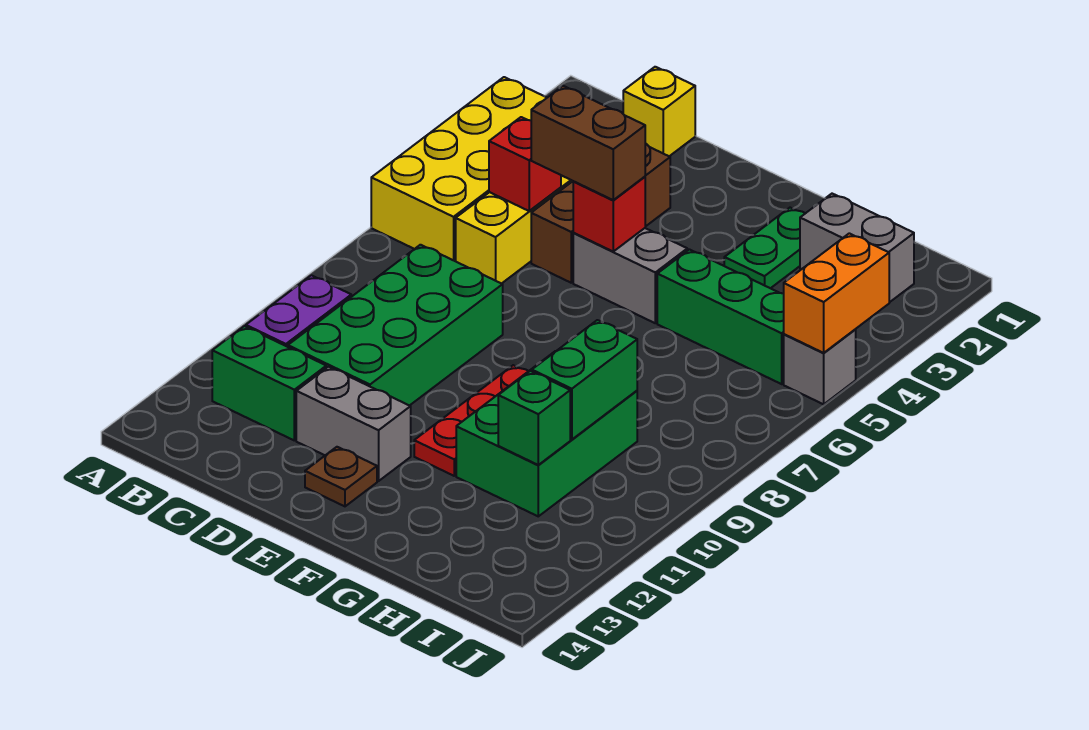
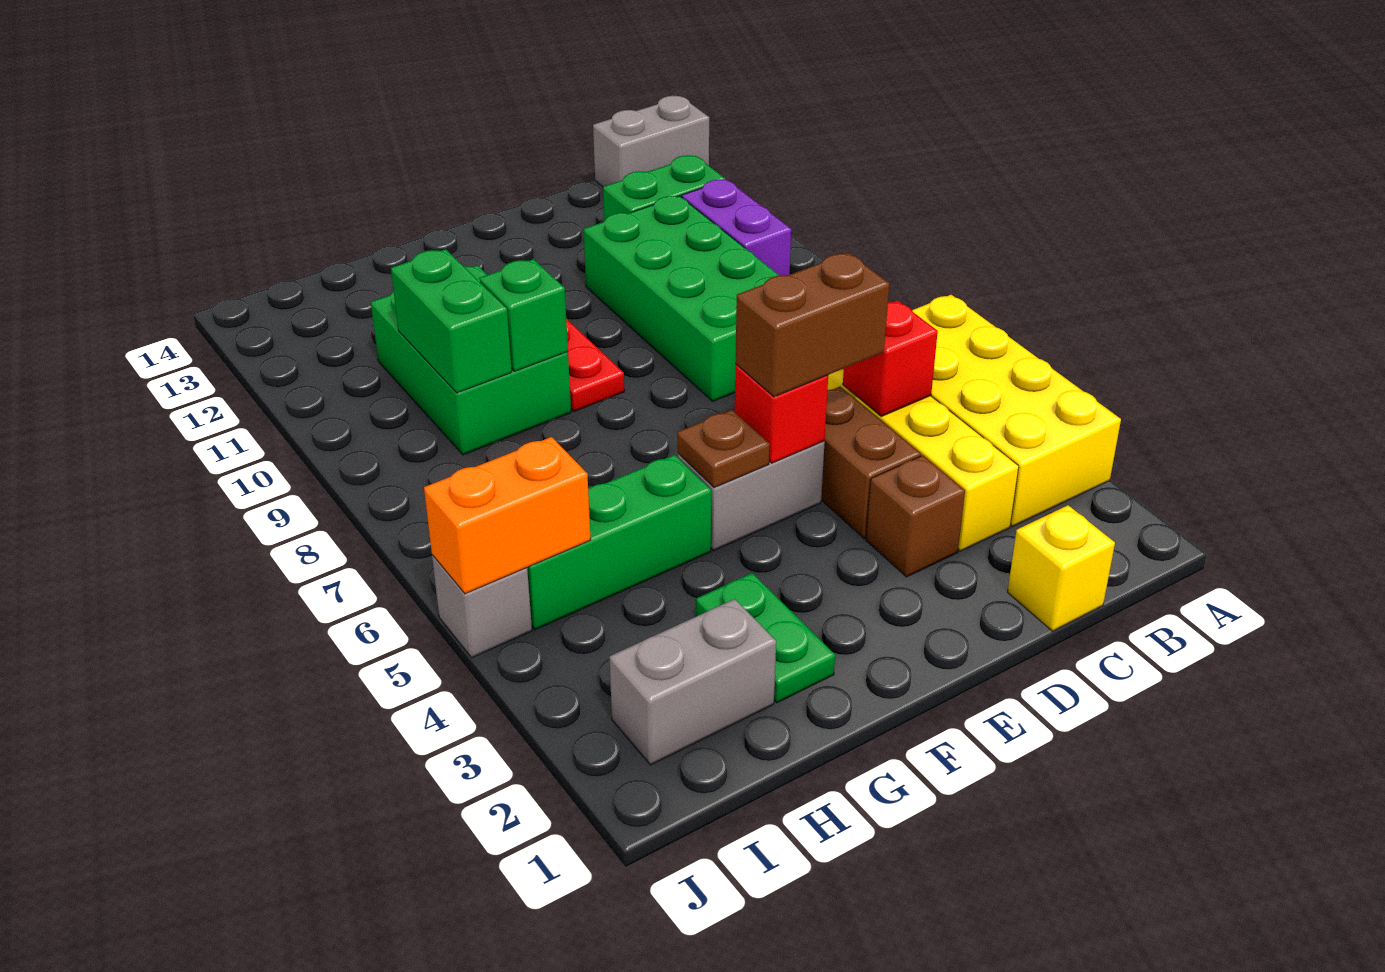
grey 1x2 brick [296,367,411,481] -> grey 1x2 brick moved to [593,96,709,187]
brown 1x1 plate [305,447,377,506] -> brown 1x1 plate moved to [677,410,770,488]
green 1x1 brick [498,371,570,465] -> green 1x1 brick moved to [479,259,568,371]
orange 1x2 brick [784,233,889,353] -> orange 1x2 brick turned to [424,437,591,594]

